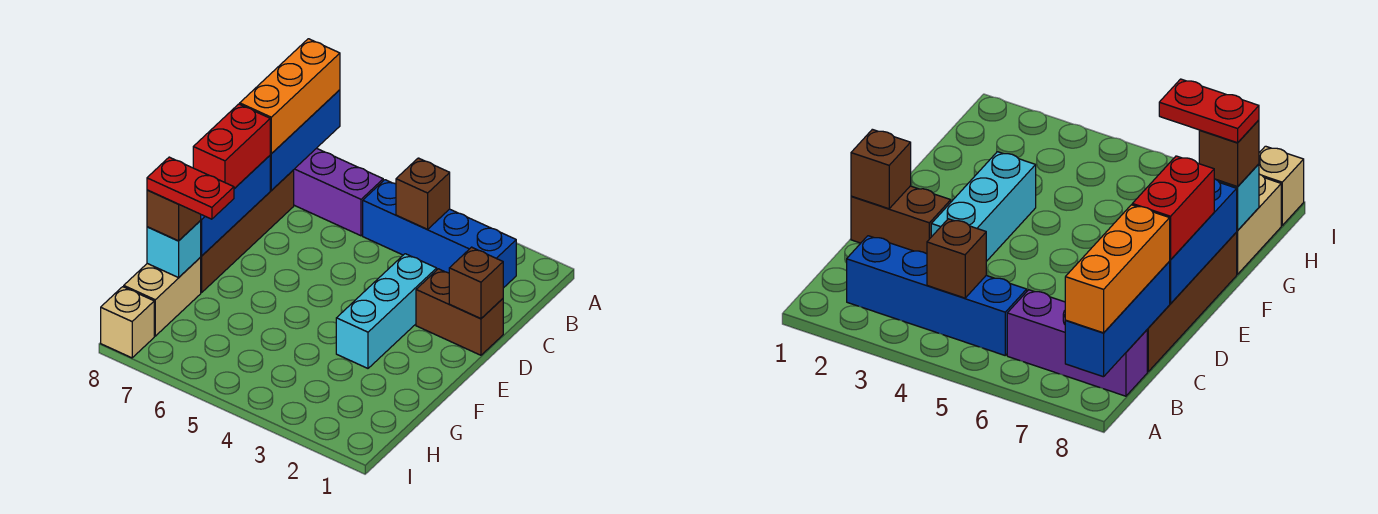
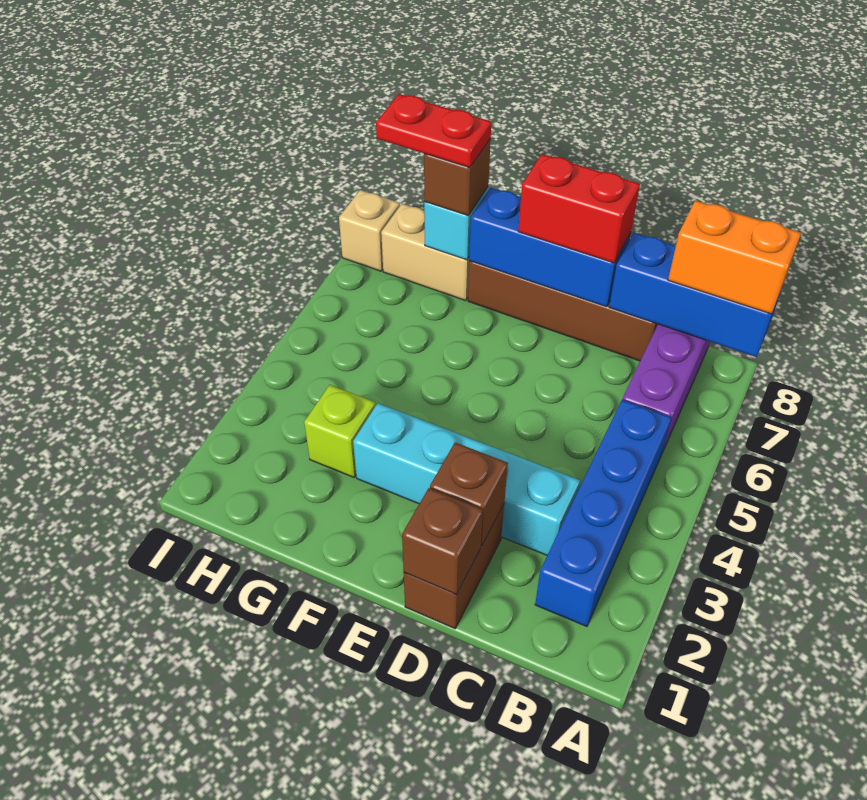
orange 1x3 brick [240,39,340,154] -> orange 1x2 brick [668,200,801,314]
brown 1x1 brick [396,158,450,229] -> brown 1x1 brick moved to [430,442,508,546]
cyan 1x3 brick [336,254,437,368] -> cyan 1x4 brick [353,403,580,555]
none -> lime 1x1 brick [304,385,376,477]
red 1x2 plate [147,157,234,219] -> red 1x2 plate turned to [376,94,491,167]

